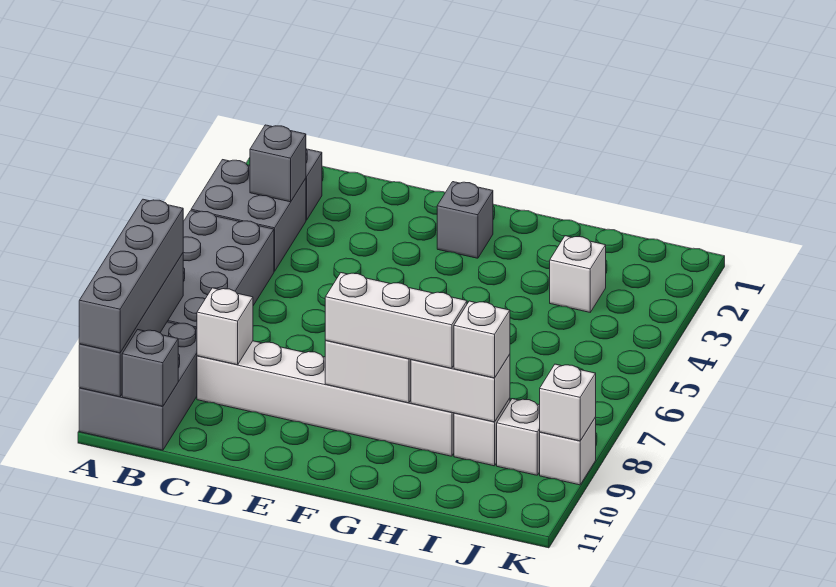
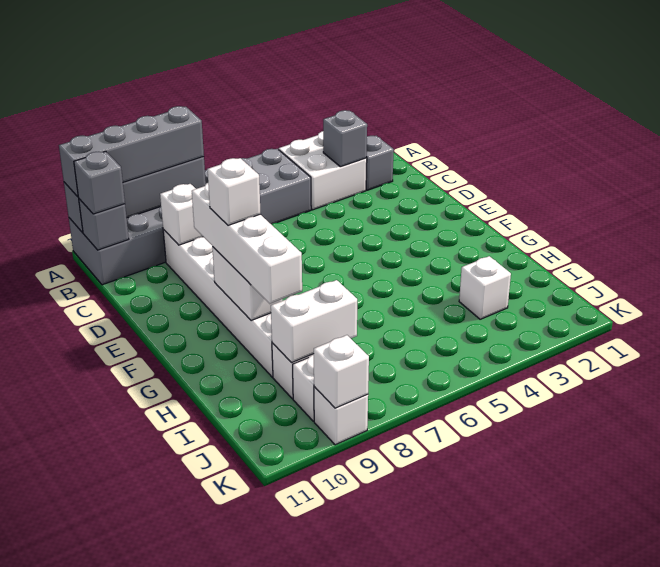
grey 2x2 brick [191,160,306,271] -> white 2x2 brick [279,131,367,210]
grey 1x1 brick [437,182,493,258] -> grey 1x1 brick moved to [74,151,125,214]
white 1x3 brick [325,273,467,368] -> white 1x4 brick [192,183,302,304]
white 1x2 brick [411,354,510,422] -> white 1x2 brick turned to [271,280,357,363]
white 1x1 brick [454,301,510,378] -> white 1x1 brick moved to [208,158,261,225]

